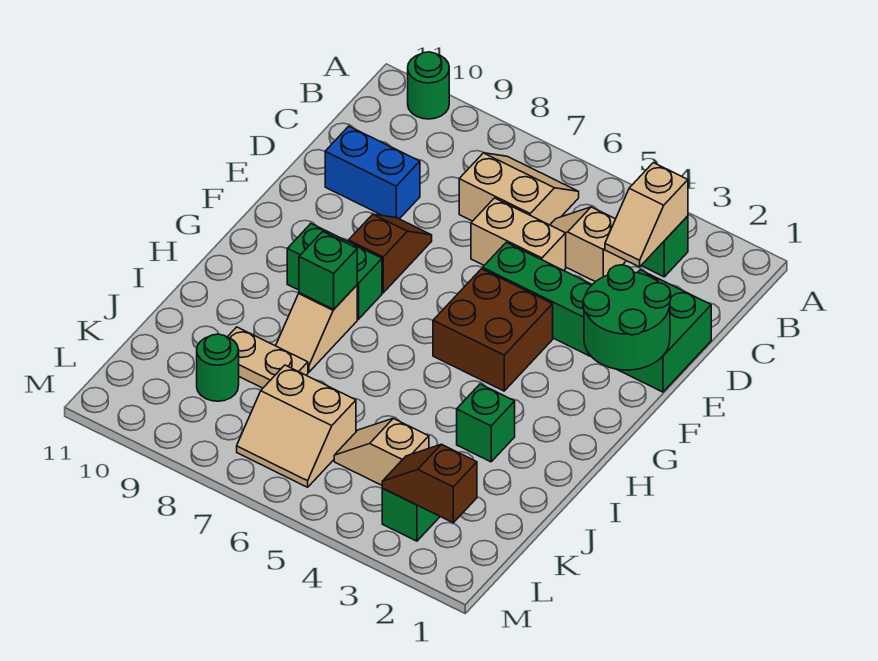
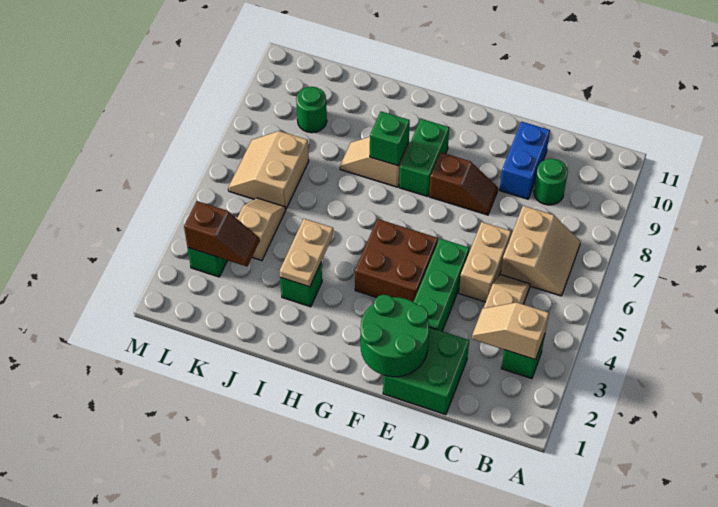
green 1x1 round brick [408,52,449,119] -> green 1x1 round brick moved to [534,159,568,205]
tan 1x2 plate [228,327,308,388] -> tan 1x2 plate moved to [280,219,333,287]
brown 1x2 slope [382,444,477,523] -> brown 1x2 slope turned to [184,201,259,266]

